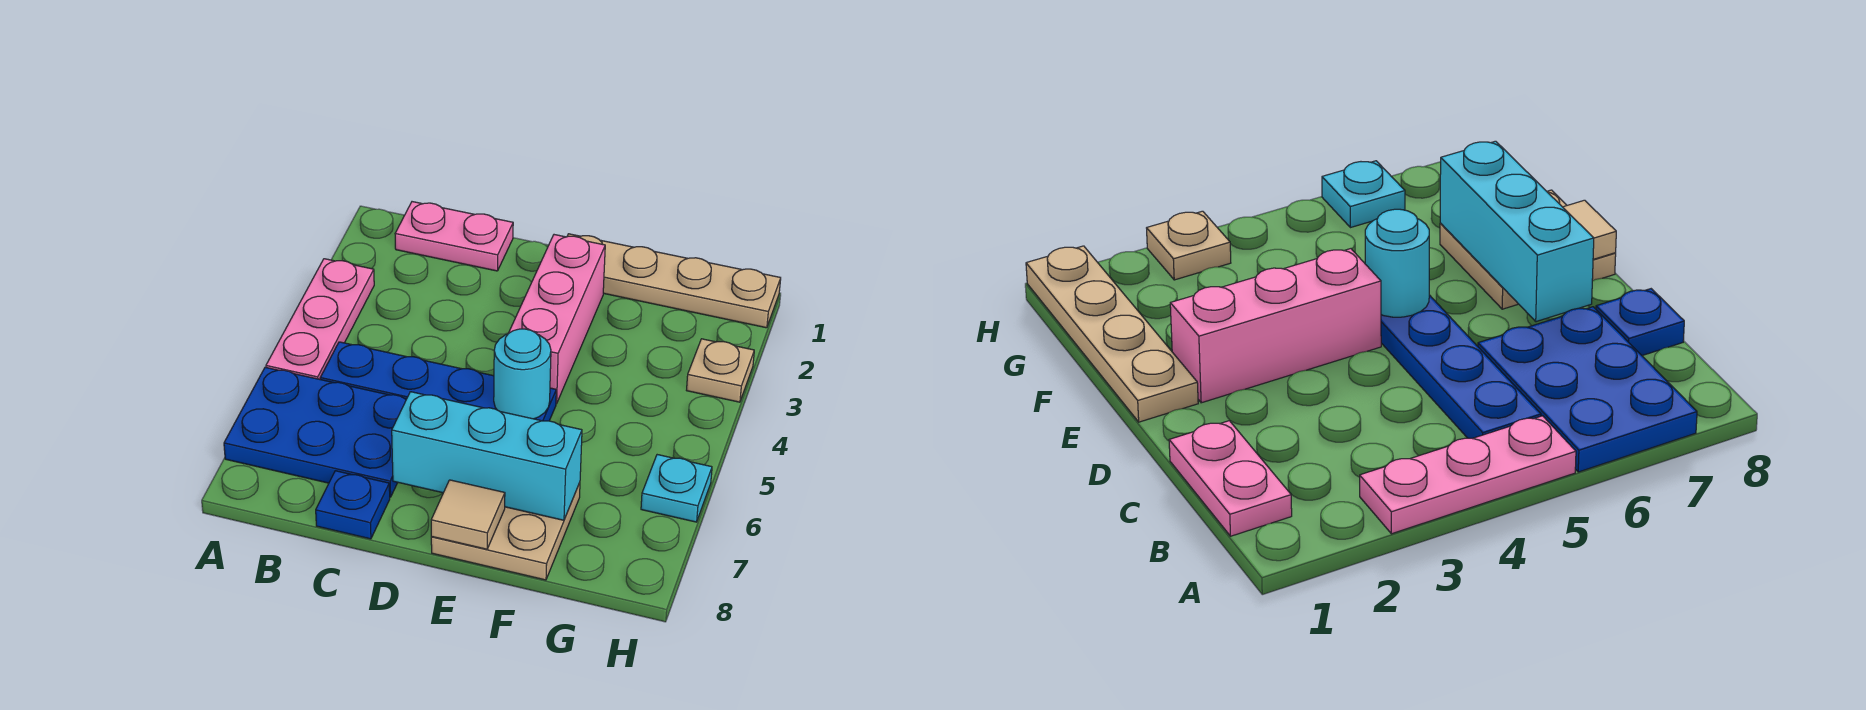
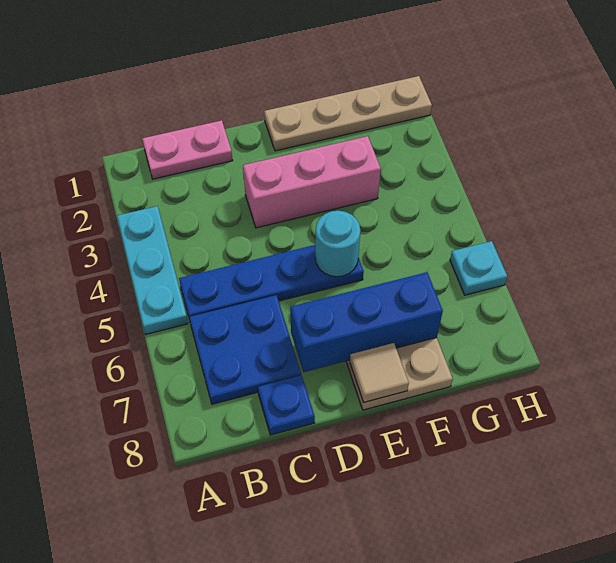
pink 1x3 plate [266,259,374,379] -> cyan 1x3 plate [117,206,188,334]
blue 2x3 plate [224,367,406,497] -> blue 2x2 plate [189,295,301,404]
cyan 1x3 brick [392,392,582,520] -> blue 1x3 brick [290,272,443,372]
pink 1x3 brick [508,235,605,404] -> pink 1x3 brick turned to [243,136,381,228]
tan 1x1 plate [687,339,754,402] -> none

